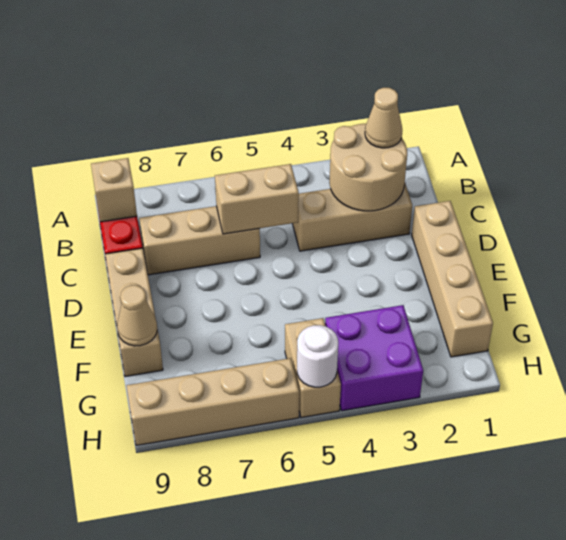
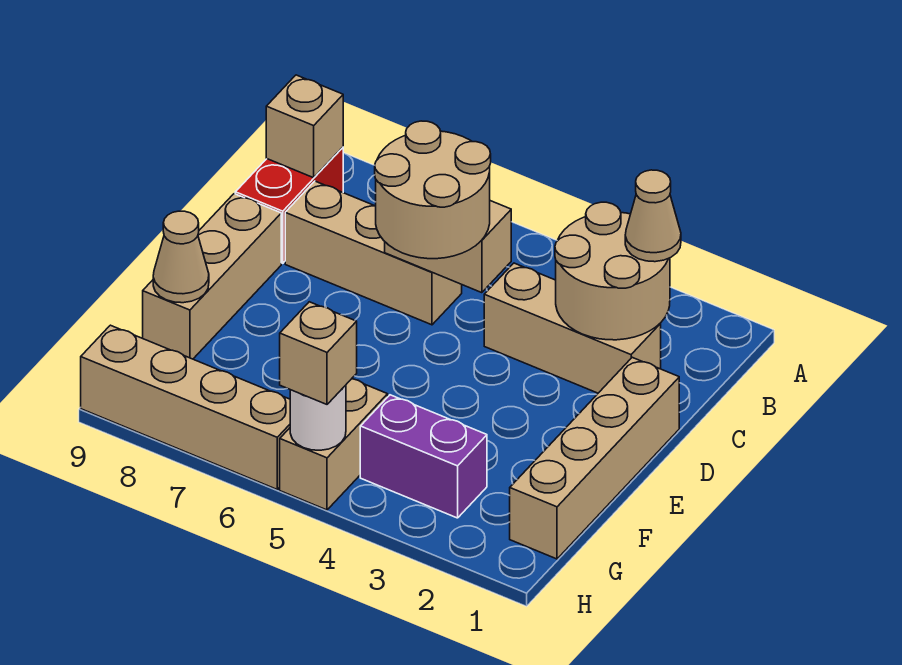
none -> tan 2x2 round brick [375,121,491,259]
purple 2x2 brick [325,305,423,411] -> purple 1x2 brick [360,395,487,518]
none -> tan 1x1 brick [280,302,357,404]

